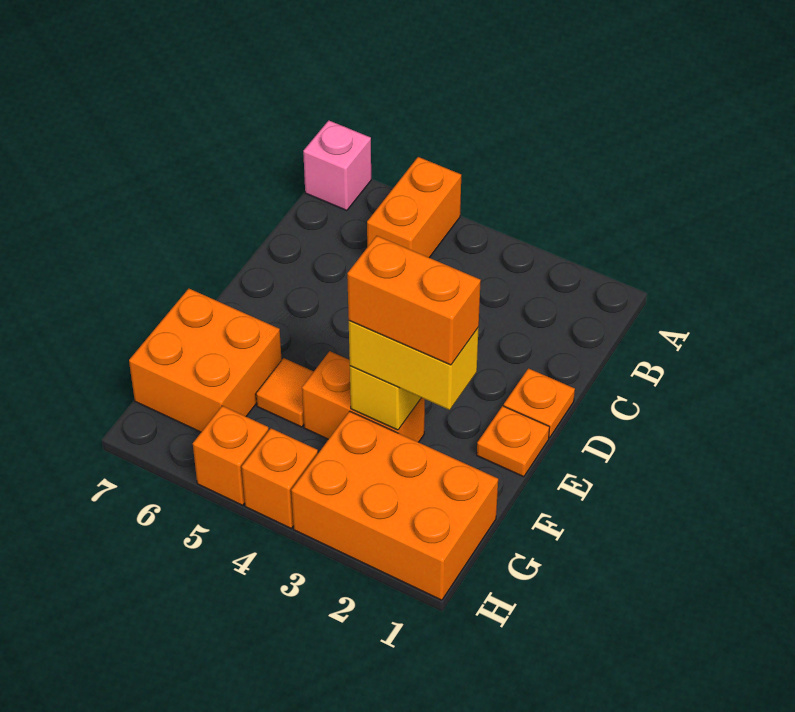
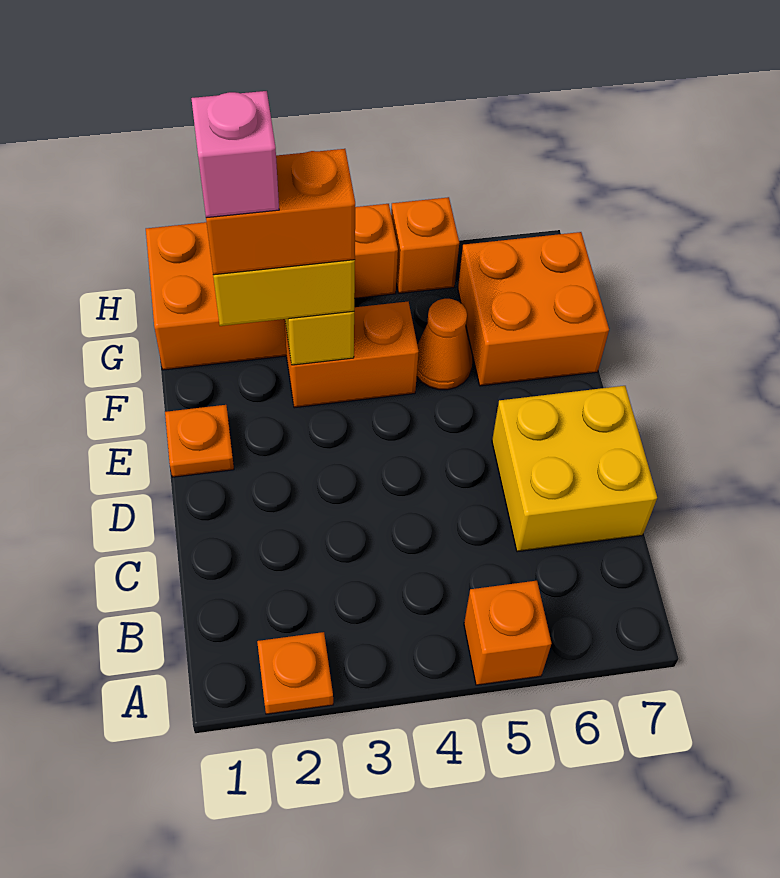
orange 1x2 brick [367,157,461,258] -> orange 1x1 brick [464,581,551,685]
pink 1x1 brick [303,120,371,211] -> pink 1x1 brick moved to [191,91,279,218]
none -> yellow 2x2 brick [492,386,657,552]
orange 1x1 plate [504,368,575,438] -> orange 1x1 plate moved to [257,632,333,714]
orange 1x1 tile [256,358,314,427] -> orange 1x1 cone [417,299,472,390]

